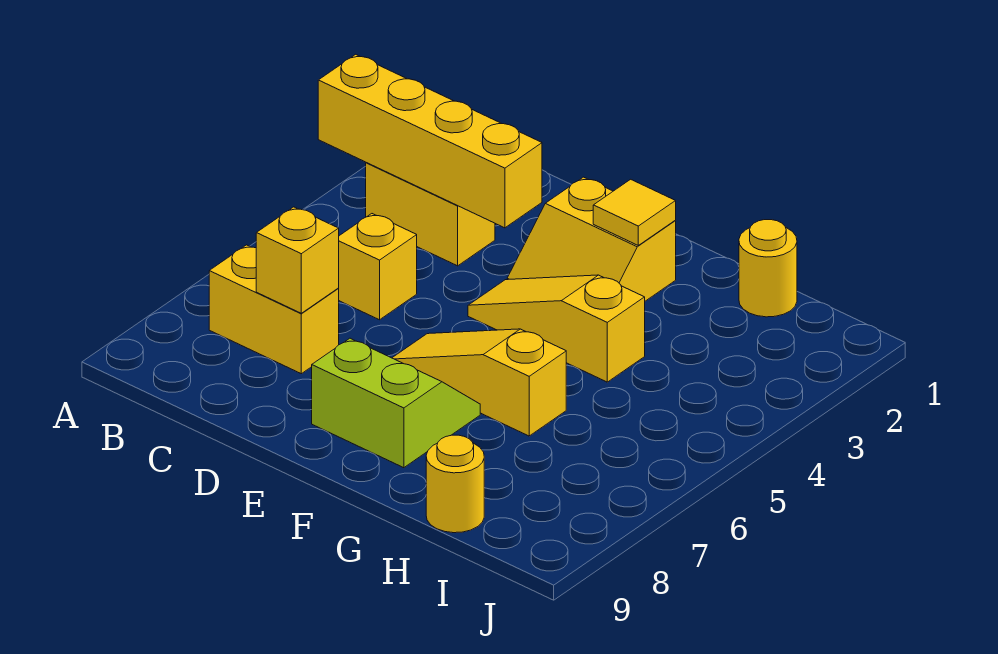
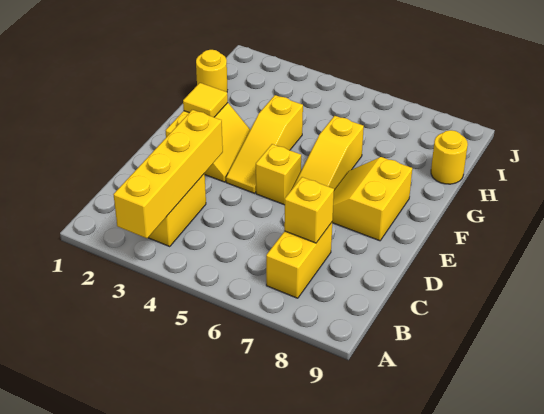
yellow 1x1 brick [338,214,417,320] -> yellow 1x1 brick moved to [256,144,301,205]
lime 2x2 slope [312,338,480,468] -> yellow 2x2 slope [332,157,412,241]

